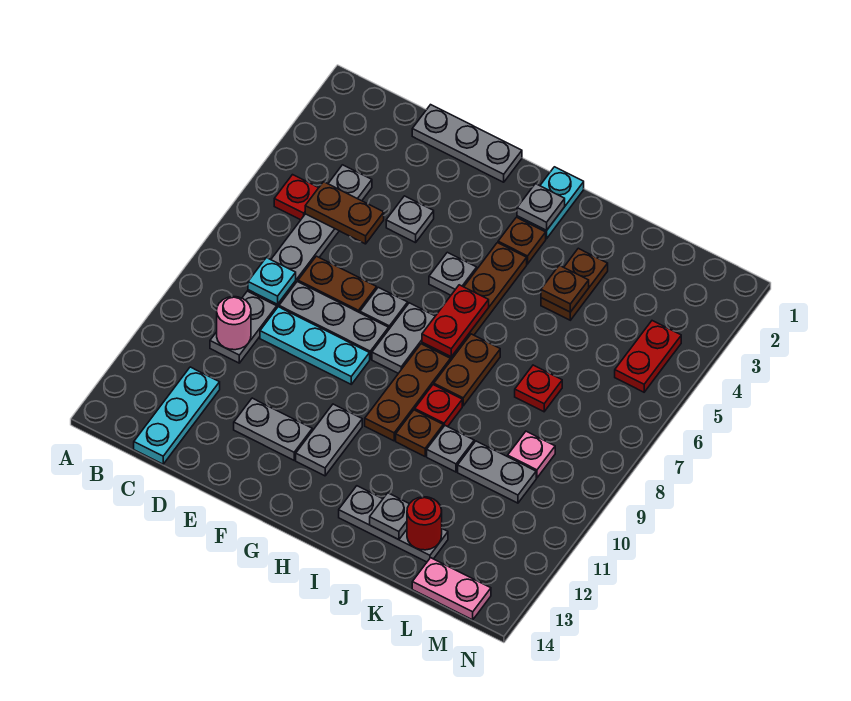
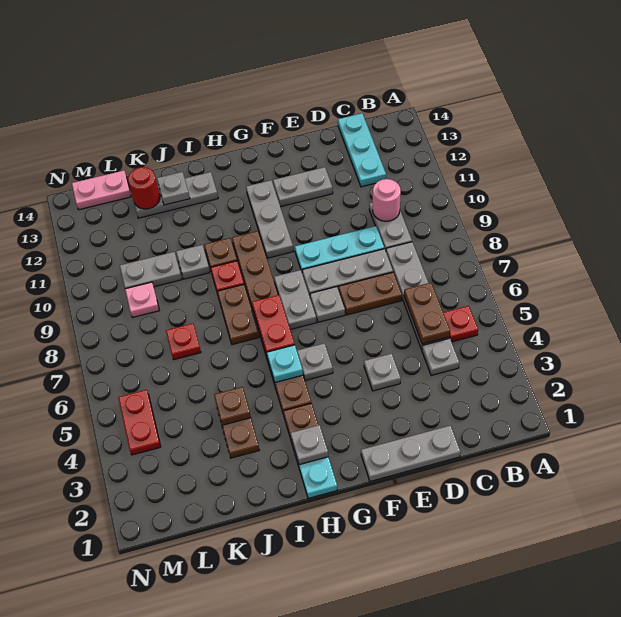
brown 1x2 plate [305,182,384,244] -> brown 1x2 plate turned to [404,283,450,344]
cyan 1x1 plate [248,258,296,304] -> cyan 1x1 plate moved to [267,345,303,382]
grey 1x2 plate [296,404,362,476] -> grey 1x3 plate [246,180,293,258]

